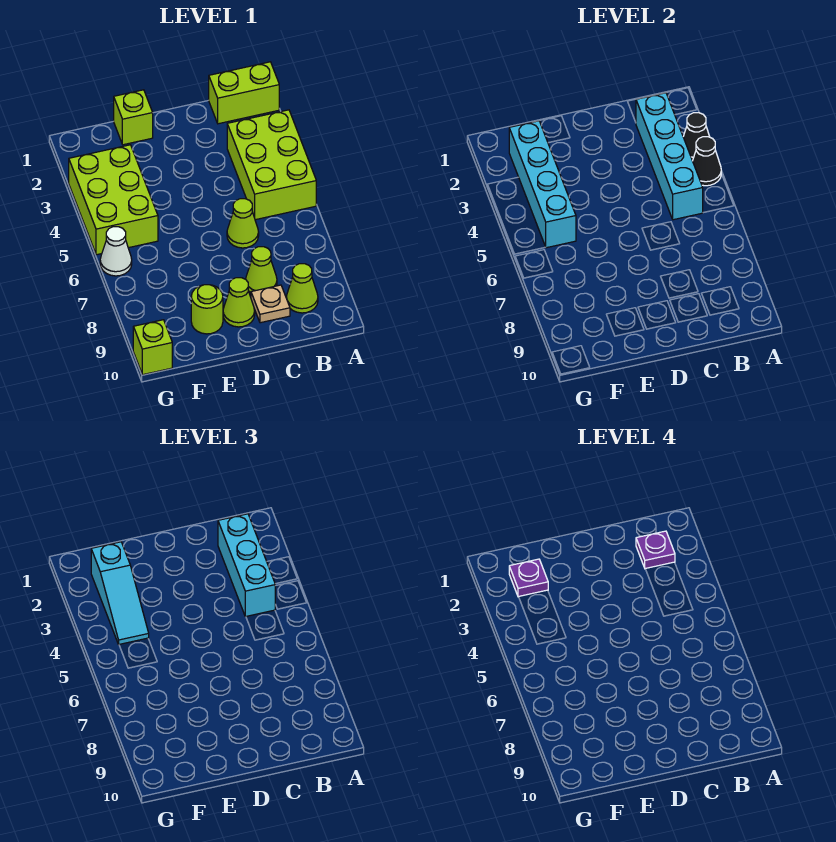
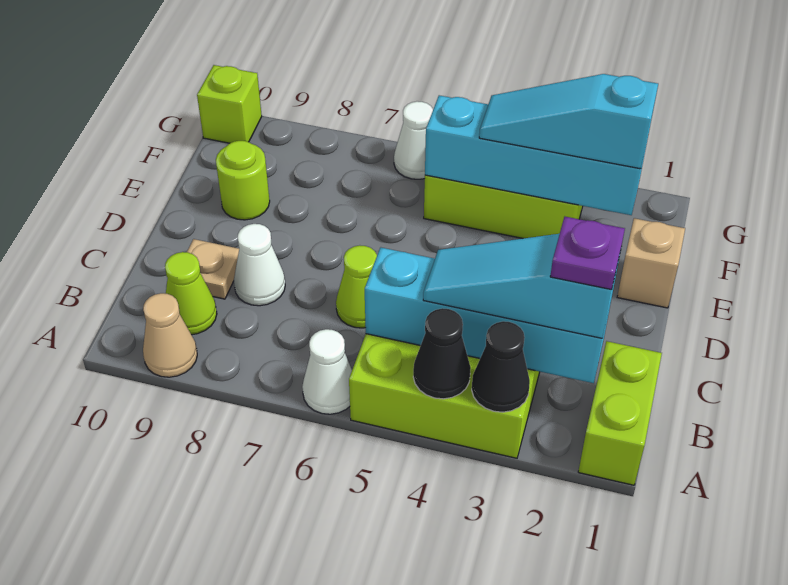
none -> white 1x1 cone [302,329,352,414]
none -> tan 1x1 cone [143,293,197,377]
cyan 1x3 brick [218,514,275,617] -> cyan 1x3 slope [423,234,620,338]
lime 1x1 cone [246,247,277,293] -> white 1x1 cone [234,224,285,306]
lime 1x1 cone [223,278,255,327] -> none
lime 1x1 brick [114,90,153,145] -> tan 1x1 brick [617,218,685,308]
purple 1x1 plate [509,559,548,597] -> none

